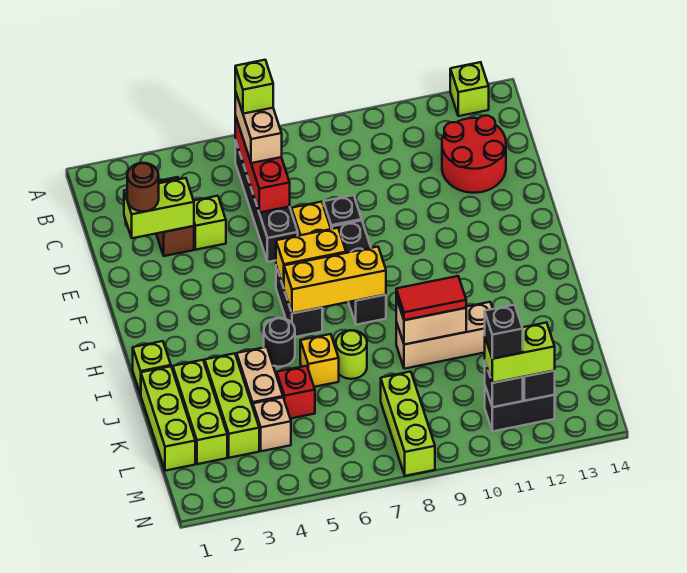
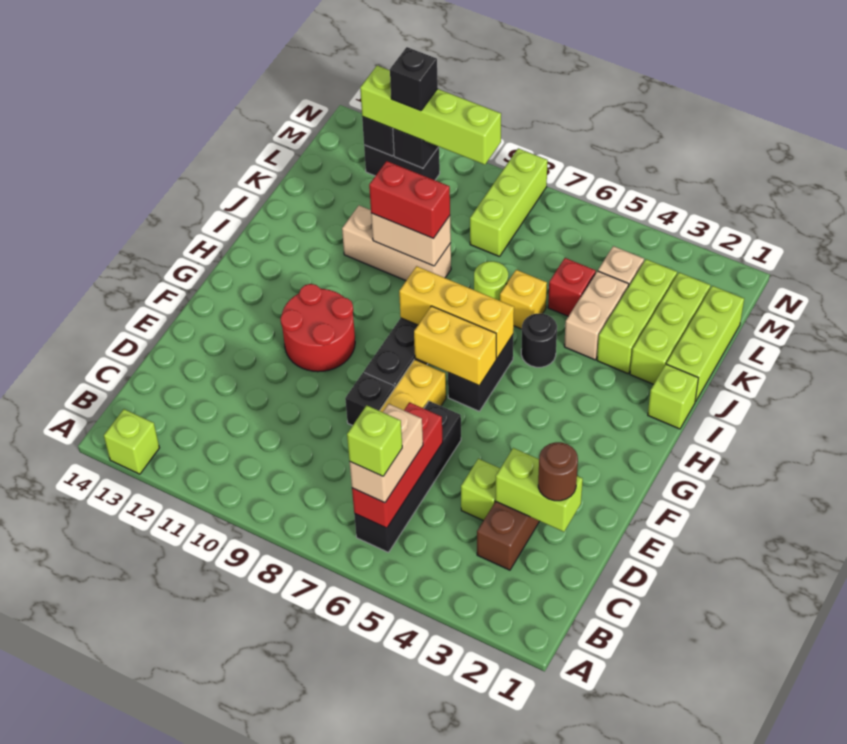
red 2x2 round brick [442,116,506,193] -> red 2x2 round brick moved to [280,284,355,372]
red 1x2 tile [396,276,466,320] -> red 1x2 brick [369,161,450,239]
lime 1x2 brick [485,322,555,383] -> lime 1x4 brick [360,66,501,165]

